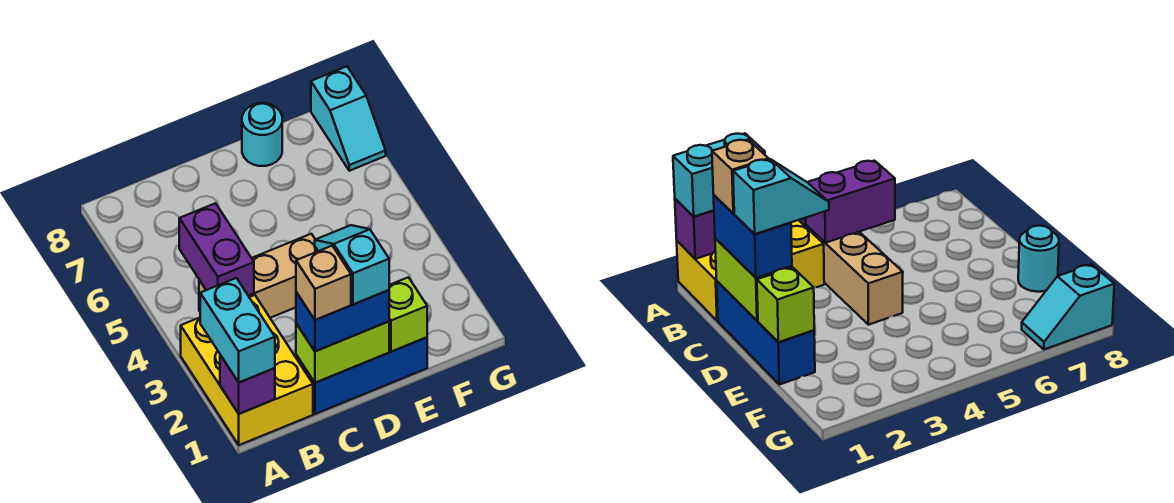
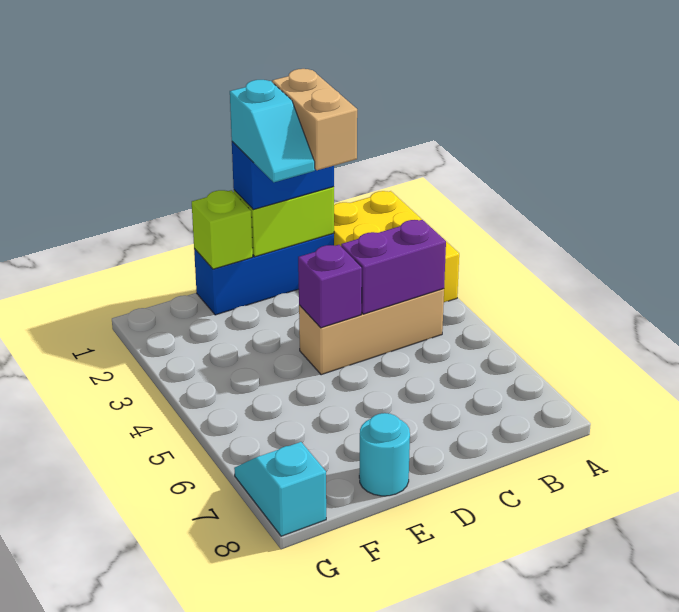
purple 1x1 brick [220,355,275,414] -> purple 1x1 brick moved to [298,245,362,328]
cyan 1x2 brick [200,278,275,382] -> none
purple 1x2 brick [179,203,254,296] -> purple 1x2 brick turned to [341,220,446,314]
tan 1x1 brick [296,246,351,320] -> tan 1x2 brick [272,69,357,170]

